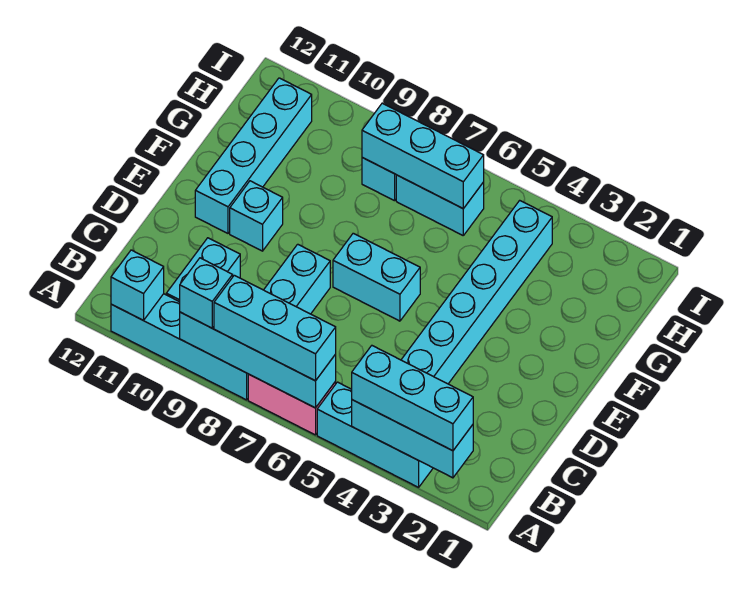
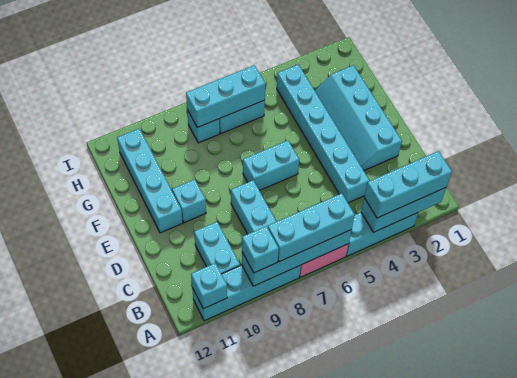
none -> cyan 2x4 slope [315,65,402,171]

